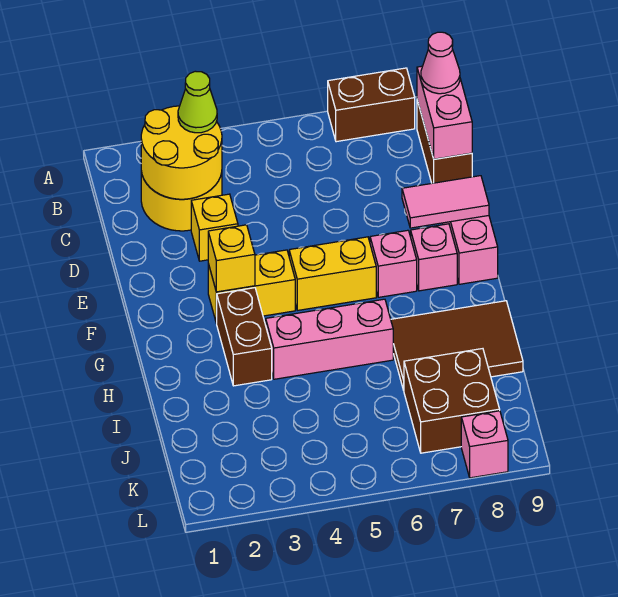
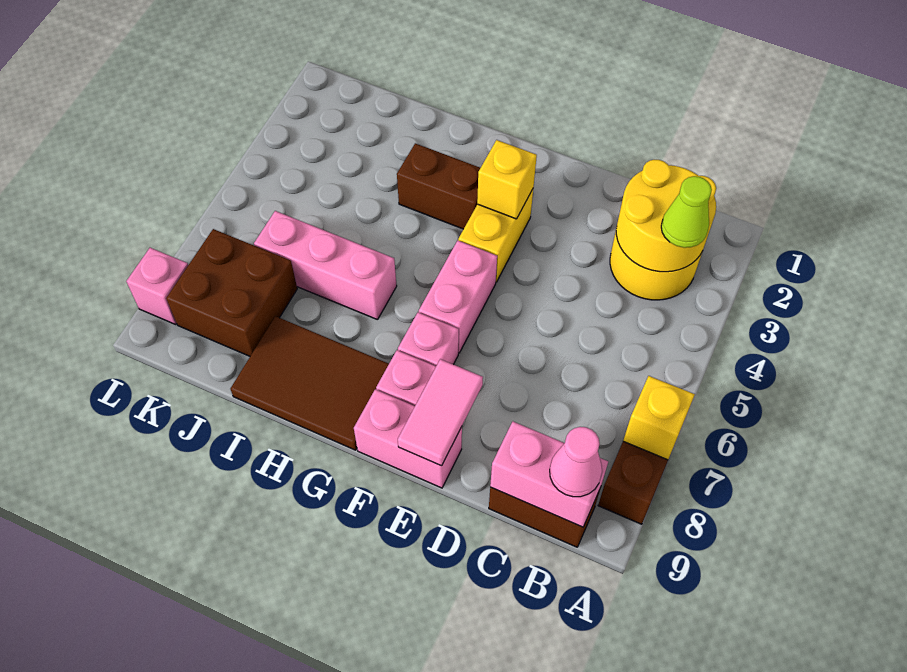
yellow 1x1 brick [191,194,238,261] -> yellow 1x1 brick moved to [623,376,695,460]
yellow 1x2 brick [289,237,376,310] -> pink 1x2 brick [419,241,497,353]
pink 1x3 brick [266,299,393,379] -> pink 1x3 brick turned to [254,211,397,320]
brown 2x3 tile [391,301,523,390] -> brown 2x3 tile turned to [230,316,389,450]

